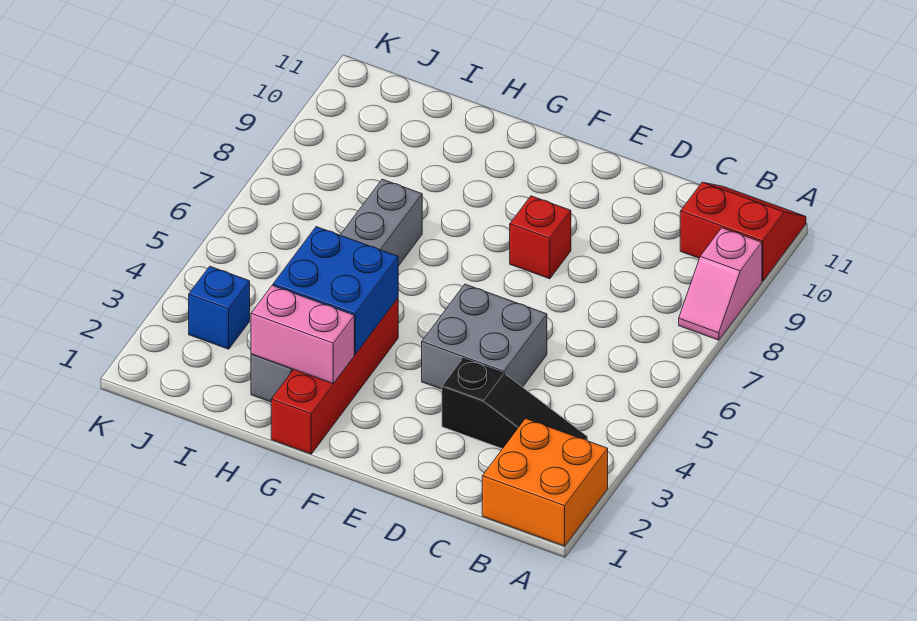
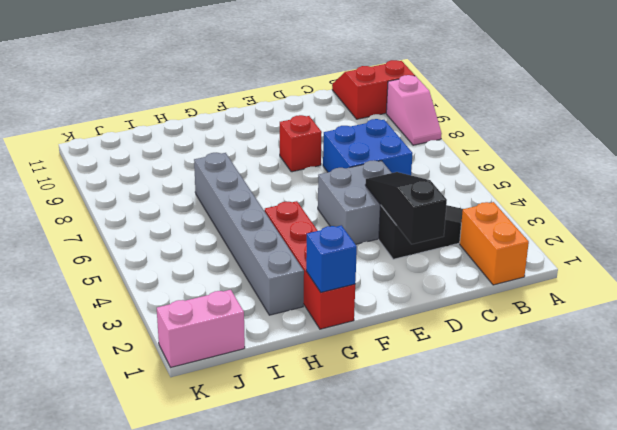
orange 2x2 brick [482,419,608,546] -> orange 1x2 brick [460,202,529,285]
none -> black 1x3 slope [366,172,447,244]
pink 1x2 brick [251,285,354,384] -> pink 1x2 brick moved to [157,290,245,367]
blue 2x2 brick [273,227,398,354] -> blue 2x2 brick moved to [323,119,413,175]
blue 1x1 brick [189,266,250,349] -> blue 1x1 brick moved to [306,225,357,292]

